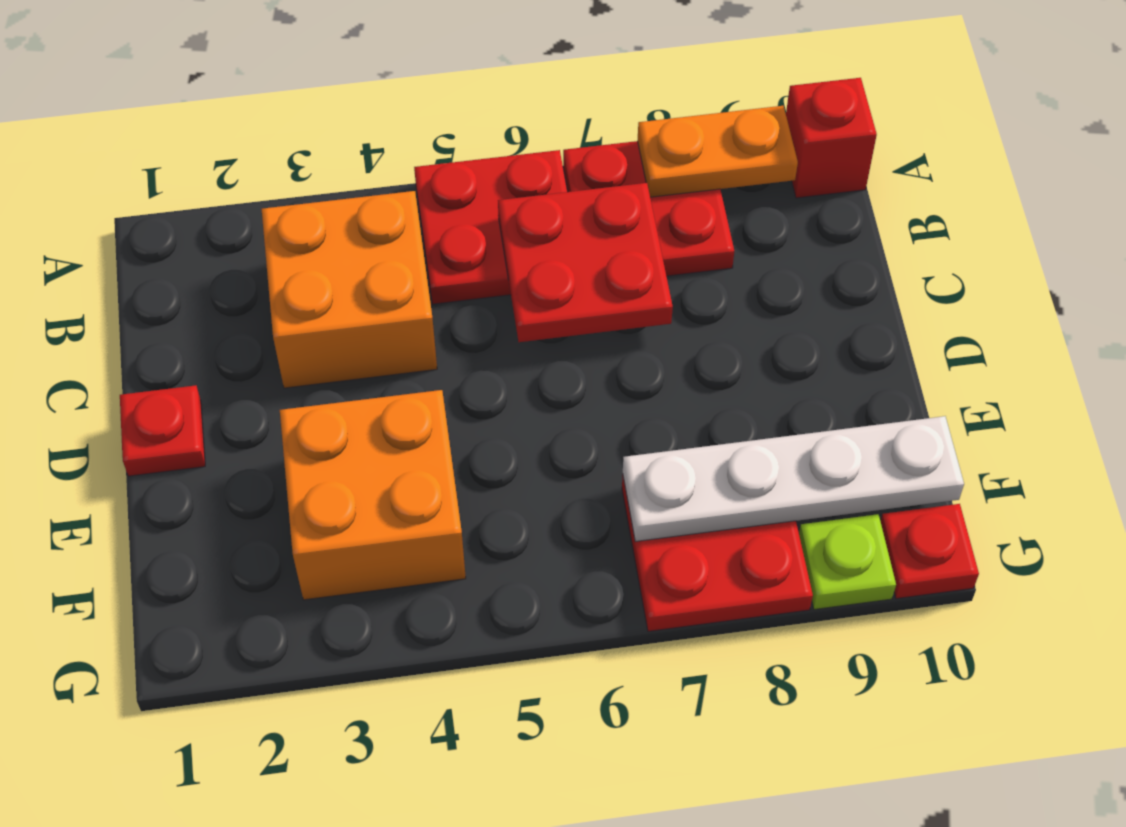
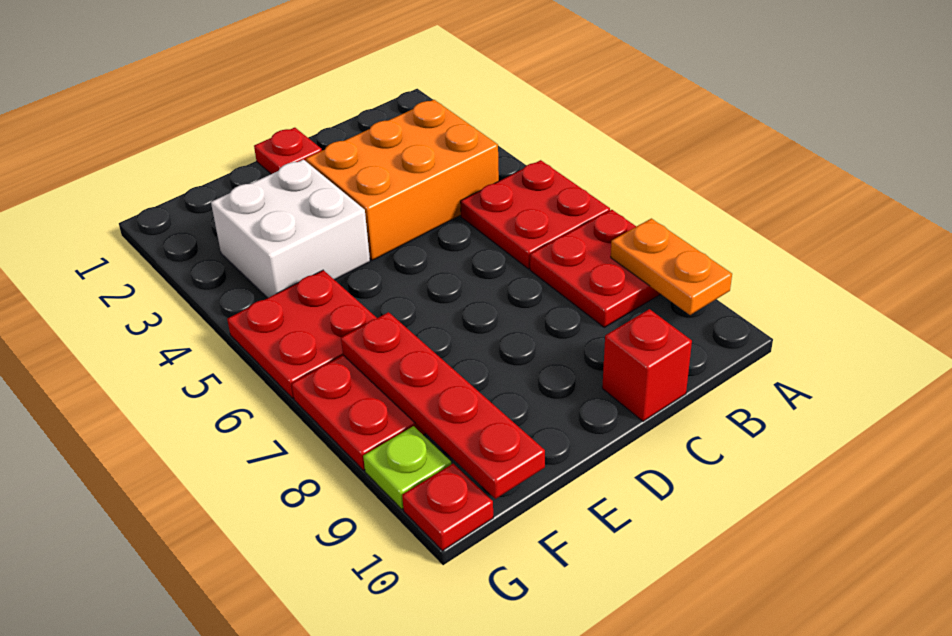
red 1x1 brick [786,78,877,198] -> red 1x1 brick moved to [602,309,692,421]
orange 2x2 brick [262,191,437,388] -> orange 2x3 brick [306,100,499,260]
red 2x2 plate [498,183,673,342] -> red 2x2 plate moved to [227,270,377,398]
orange 2x2 brick [280,390,466,600] -> white 2x2 brick [211,159,370,298]
white 1x4 plate [623,416,964,542] -> red 1x4 plate [341,312,545,499]

